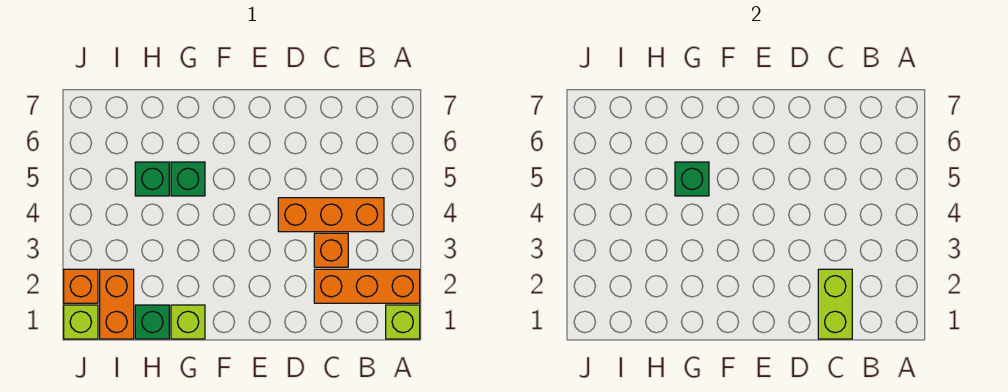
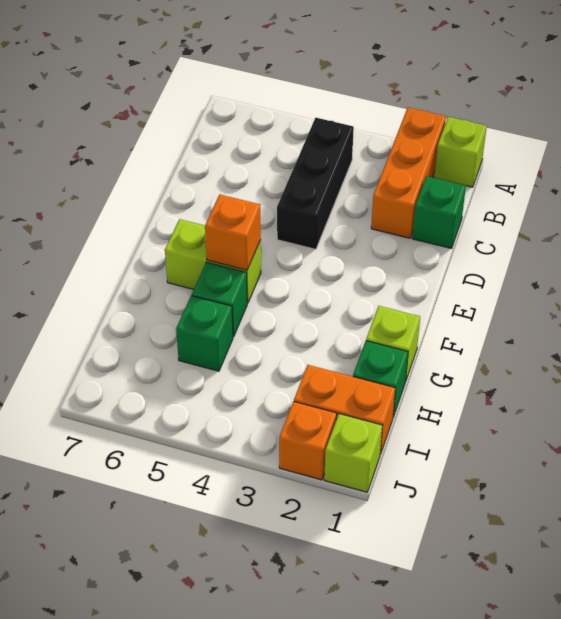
orange 1x3 brick [278,198,384,232] -> black 1x3 brick [277,118,354,249]
lime 1x2 brick [818,269,852,339] -> lime 1x2 brick moved to [165,219,261,303]
orange 1x1 brick [314,233,348,267] -> orange 1x1 brick moved to [205,194,261,270]
green 1x1 brick [675,162,709,196] -> green 1x1 brick moved to [412,176,466,248]

